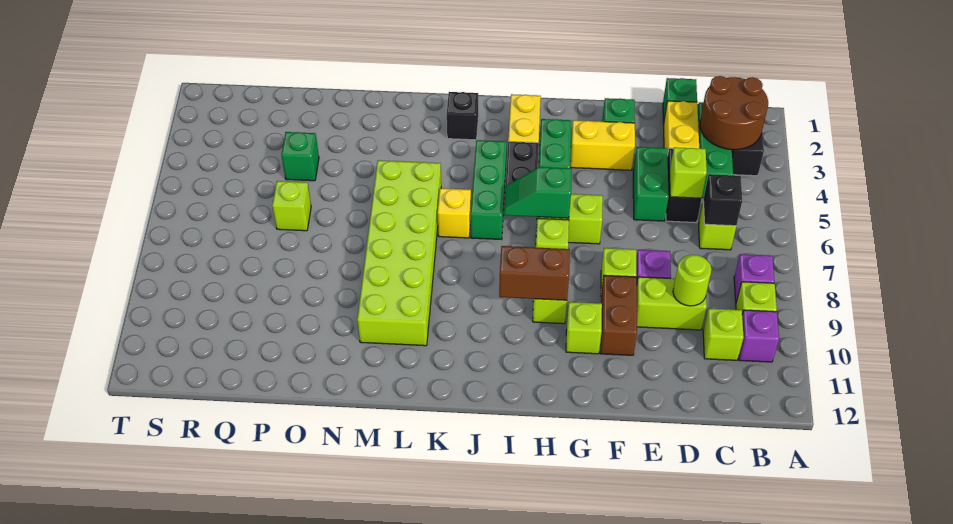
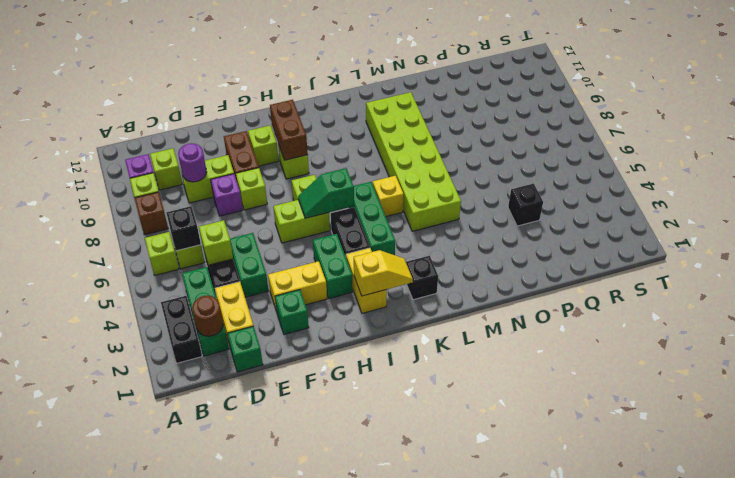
brown 2x2 round brick [700,76,768,150] -> brown 1x1 round brick [192,296,223,336]
purple 1x1 brick [734,254,775,302] -> brown 1x1 brick [135,192,168,235]
lime 1x1 round brick [673,255,711,306] -> purple 1x1 round brick [178,143,207,182]
green 1x2 slope [504,167,572,218] -> green 1x2 slope turned to [298,168,354,218]
brown 1x2 brick [499,246,570,300] -> brown 1x2 brick turned to [270,100,308,160]
none -> yellow 1x2 slope [354,250,413,296]
green 1x1 brick [281,132,319,181] -> black 1x1 brick [508,183,543,226]
lime 1x1 brick [272,181,311,231] -> lime 1x1 brick moved to [145,232,179,275]

